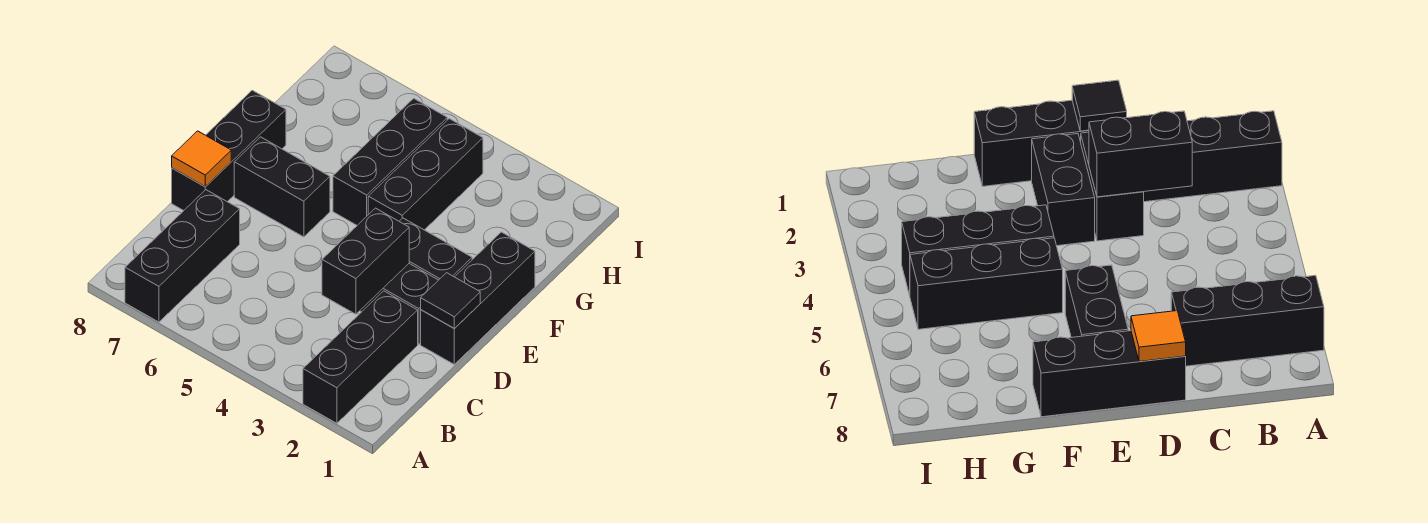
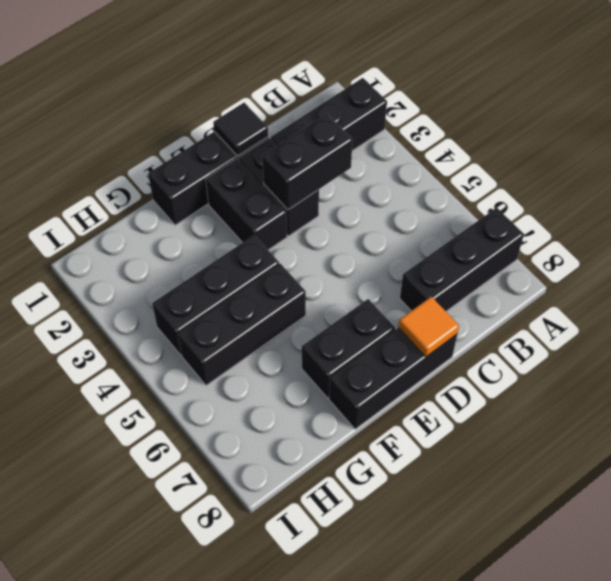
black 1x2 brick [234,137,330,237] -> black 1x2 brick turned to [302,299,395,398]

